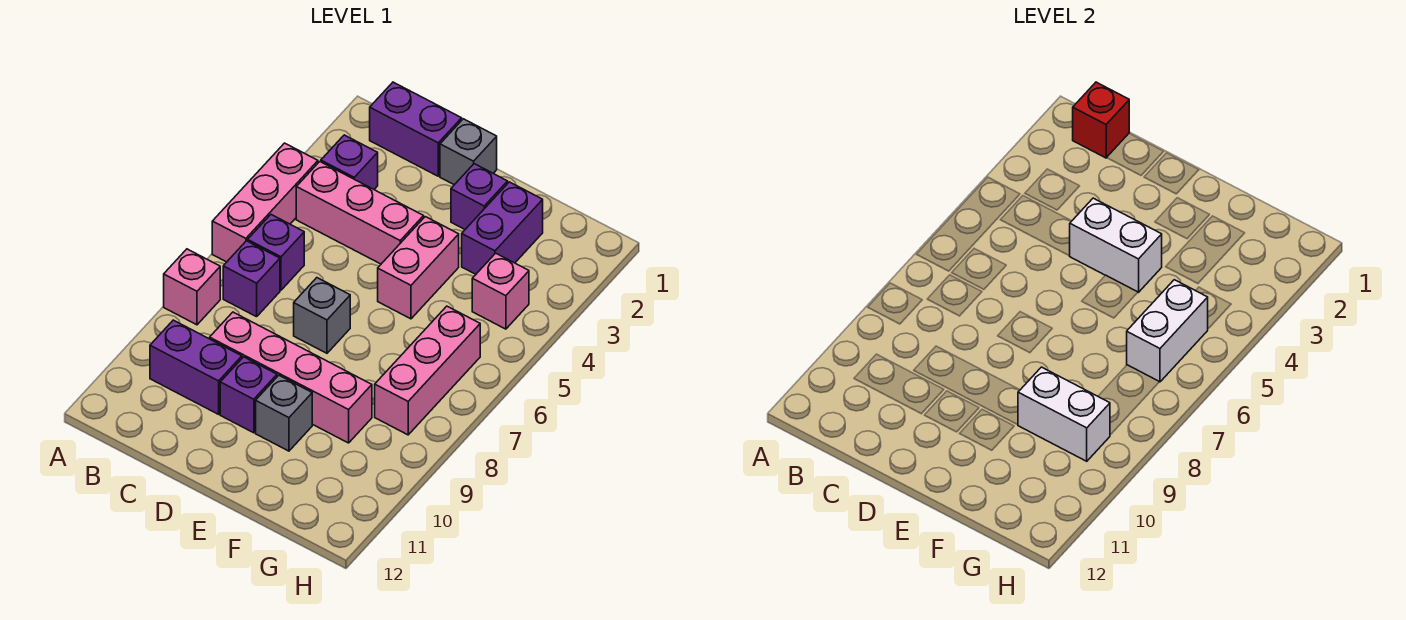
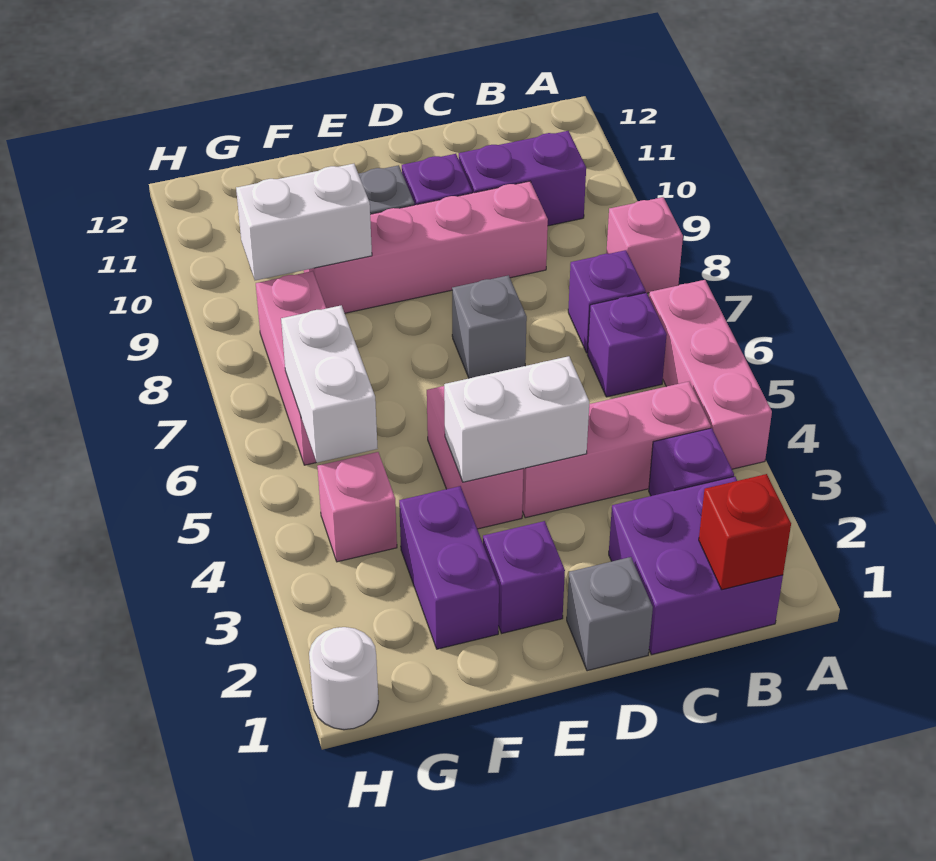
purple 1x2 brick [370,82,462,176] -> purple 2x2 brick [609,476,783,655]
none -> white 1x1 round brick [309,627,379,730]

